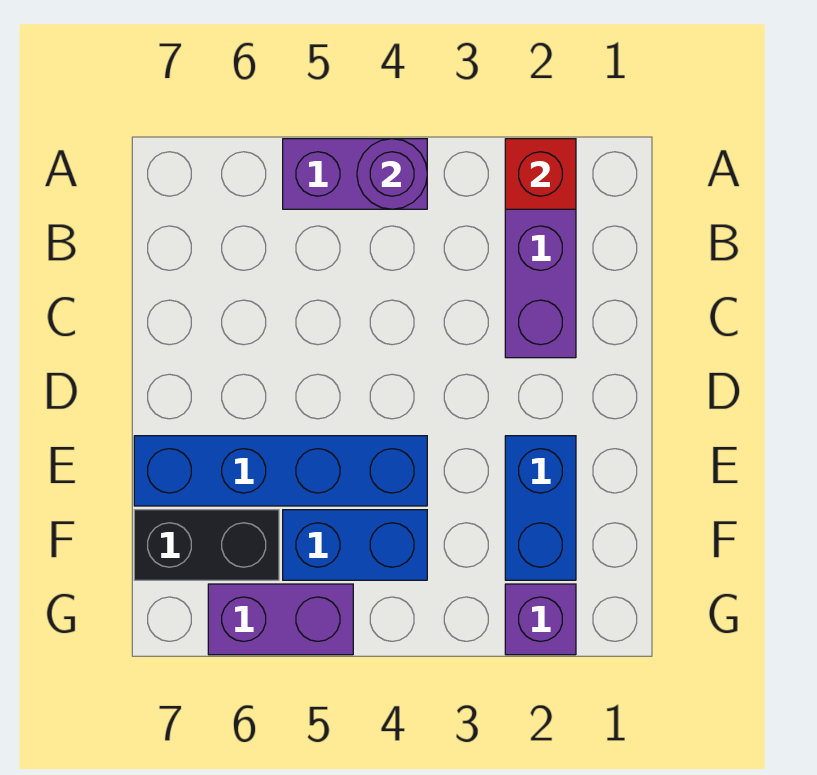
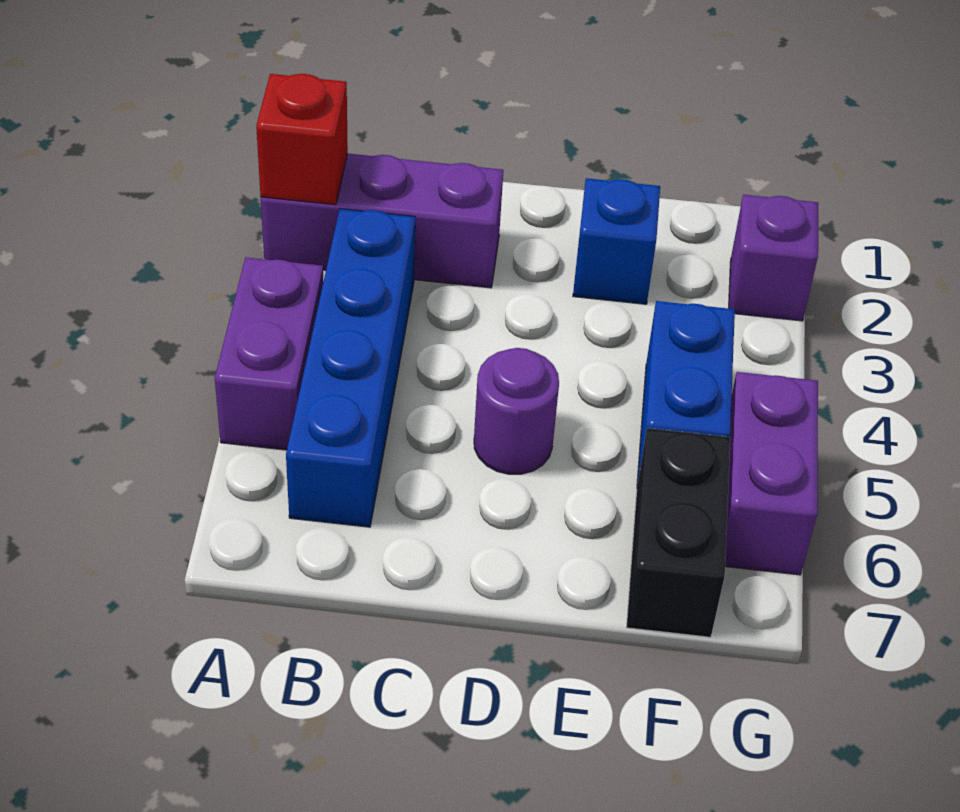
purple 1x1 round brick [357,139,427,209] -> purple 1x1 round brick moved to [474,348,559,474]
blue 1x2 brick [505,436,576,580] -> blue 1x1 brick [573,178,660,304]
blue 1x4 brick [134,436,427,506] -> blue 1x4 brick moved to [286,209,415,527]

